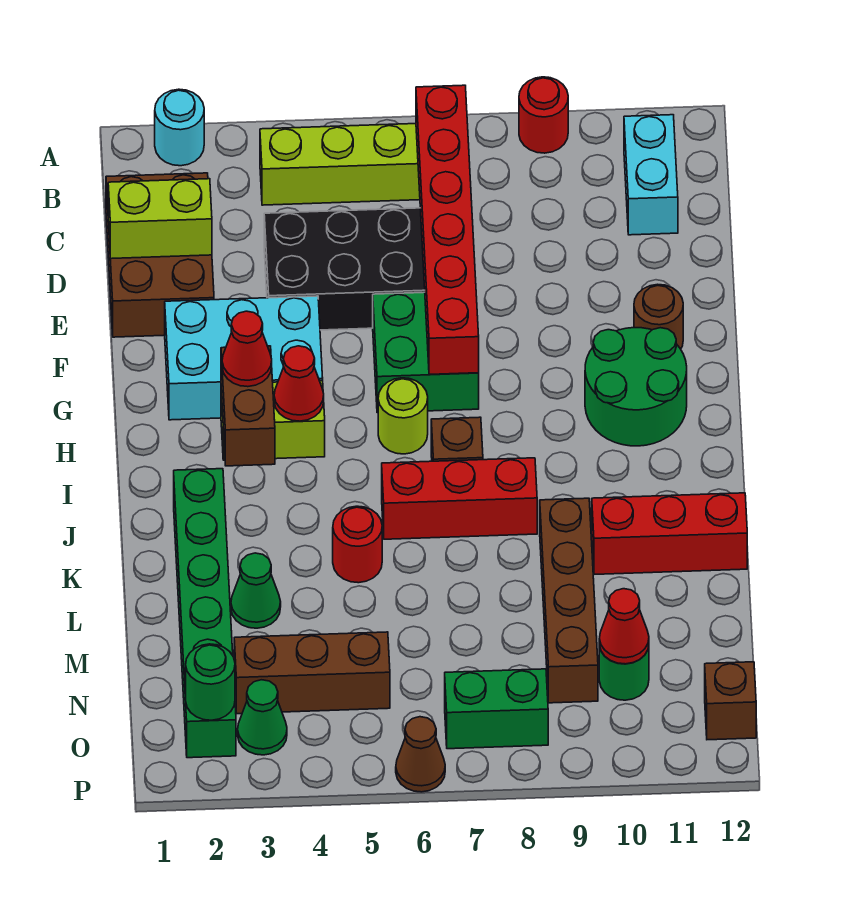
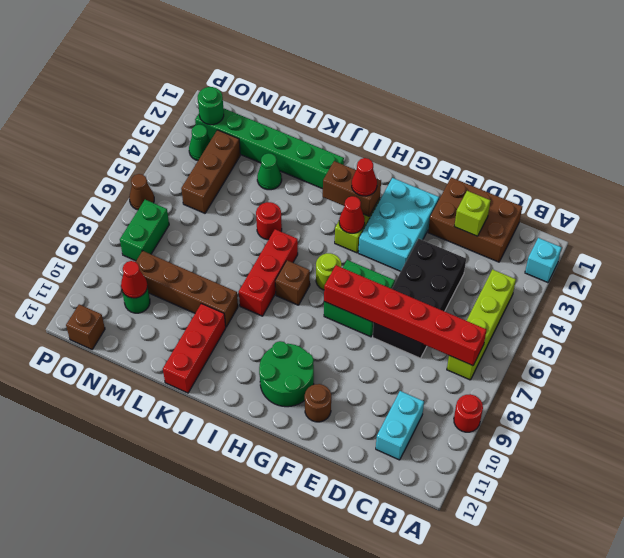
cyan 1x1 round brick [155,89,204,166] -> cyan 1x1 brick [525,238,562,283]
cyan 1x2 brick [624,115,678,235] -> cyan 1x2 brick turned to [376,391,424,460]
lime 1x2 brick [108,179,212,259] -> lime 1x1 brick [454,191,490,236]

